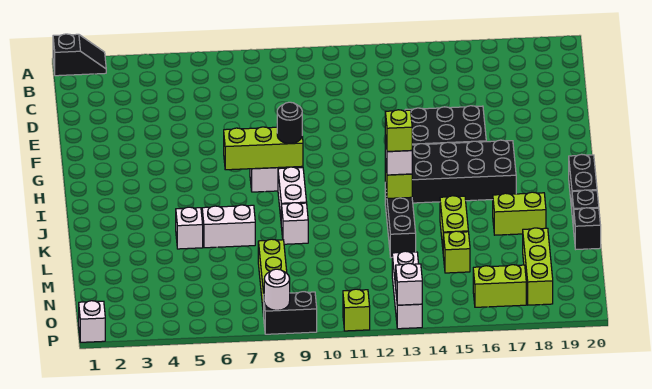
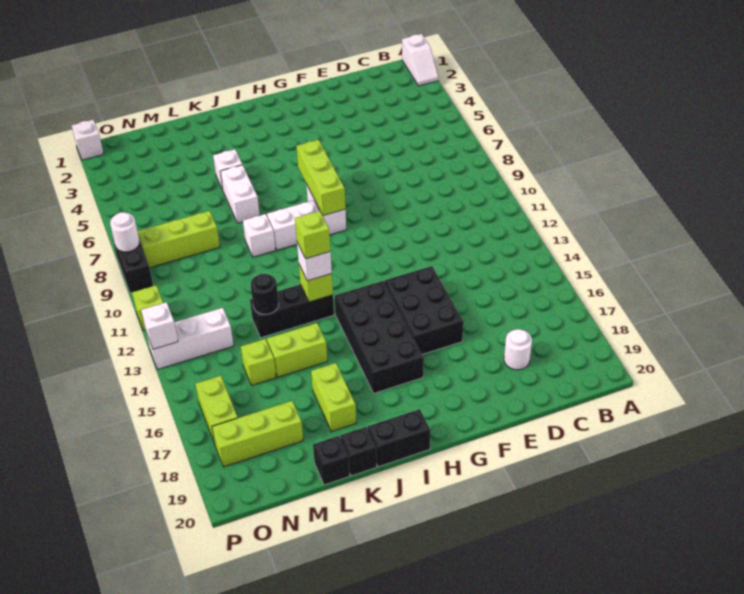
black 1x2 slope [53,34,106,76] -> white 1x2 slope [402,34,438,86]
none -> white 1x1 round brick [504,329,532,370]
black 1x1 round brick [277,102,302,143] -> black 1x1 round brick moved to [251,274,279,315]

